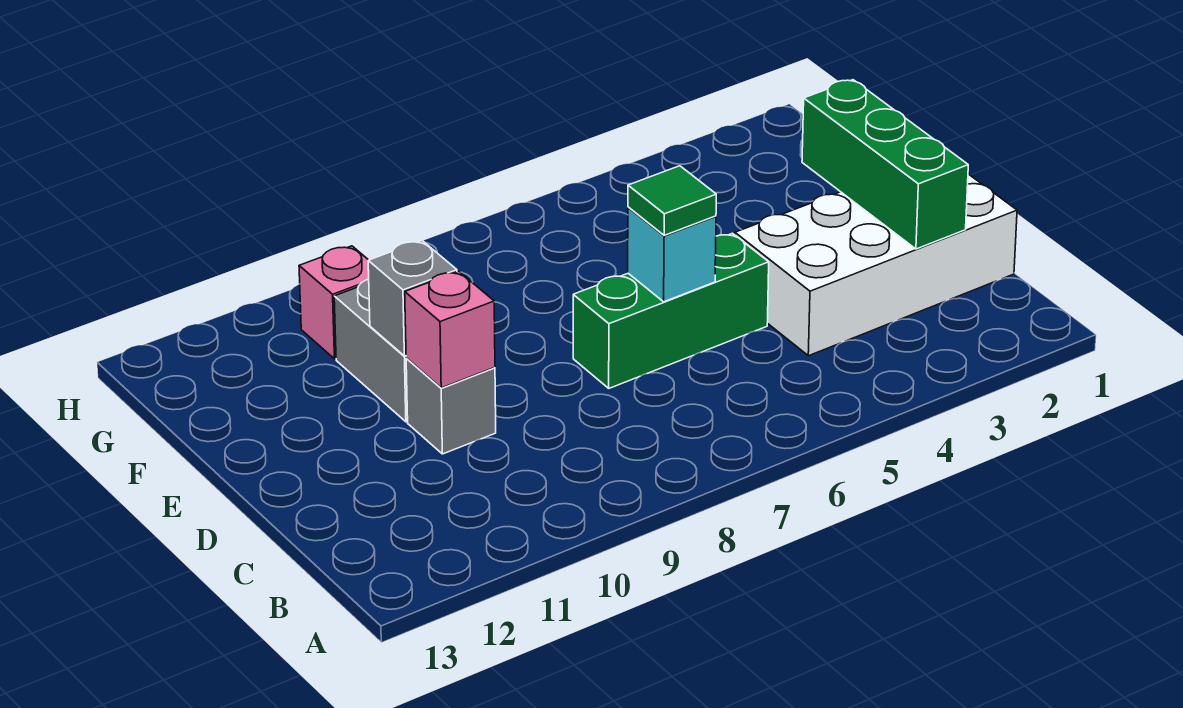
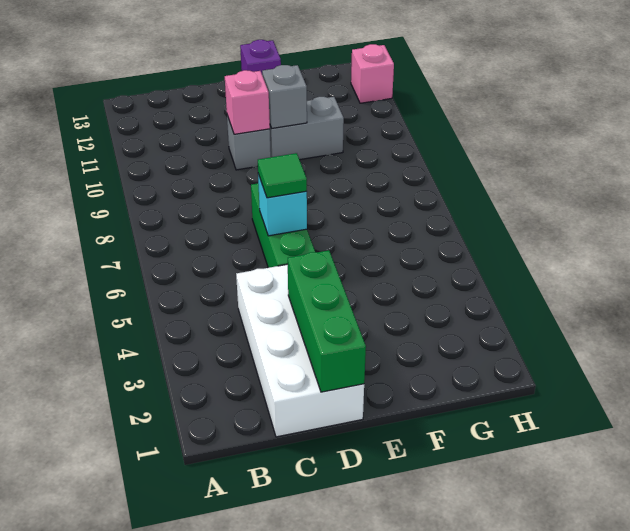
green 1x3 brick [802,80,968,249] -> green 1x3 brick turned to [288,250,366,392]
none -> purple 1x1 brick [240,40,281,73]
pink 1x1 brick [299,246,369,359] -> pink 1x1 brick moved to [351,44,394,103]

